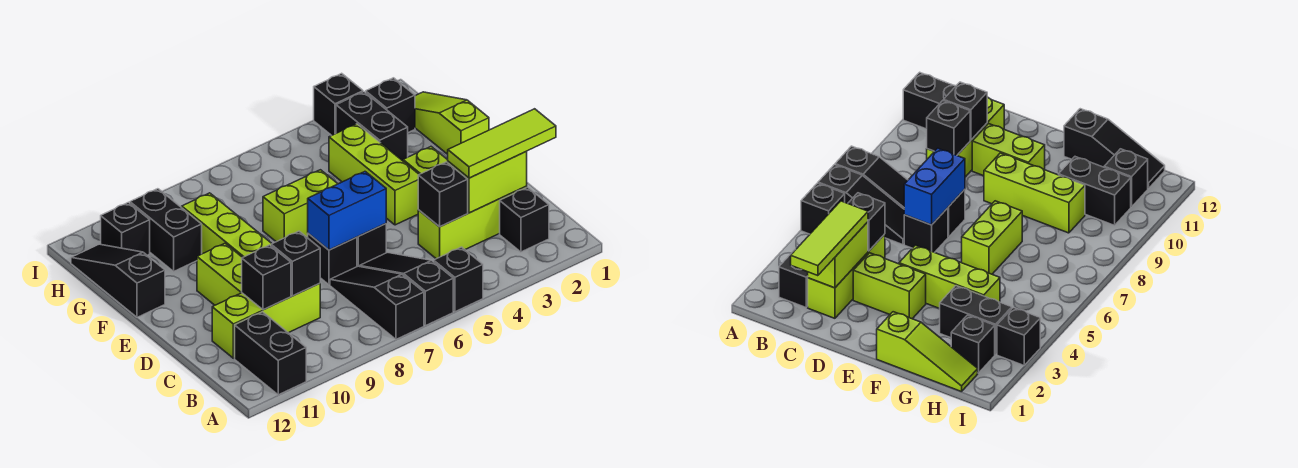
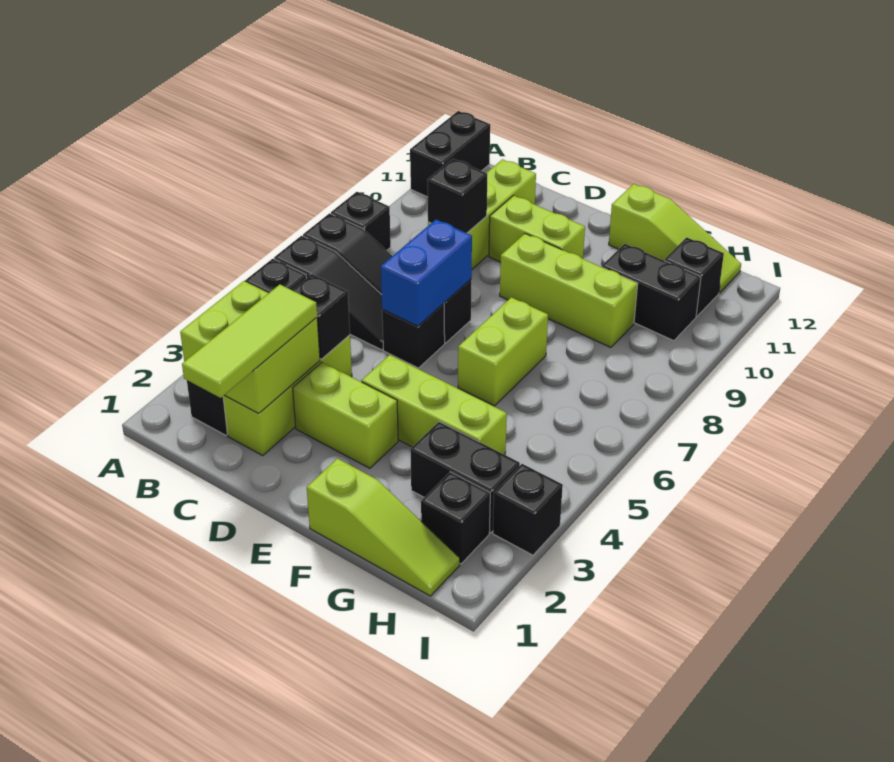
black 1x2 brick [235,312,306,395] -> black 1x2 brick turned to [410,111,490,197]
lime 1x2 brick [448,152,527,213] -> lime 2x2 brick [180,281,320,414]
black 1x1 brick [242,245,291,310] -> black 1x1 brick moved to [331,192,391,250]
black 1x3 slope [71,244,165,317] -> lime 1x3 slope [609,184,741,293]

